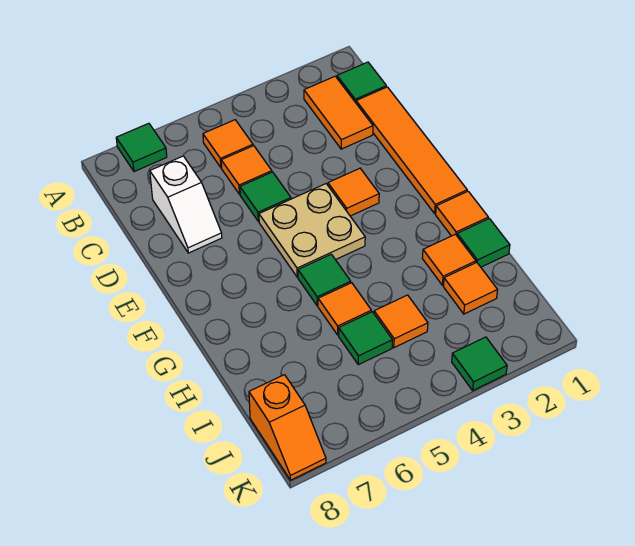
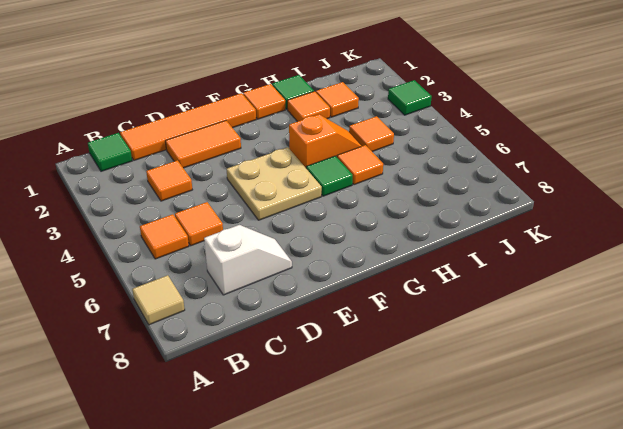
green 1x1 tile [116,123,167,172] -> tan 1x1 tile [132,275,185,325]
orange 1x2 tile [304,76,373,149] -> orange 1x2 tile moved to [165,121,241,168]
green 1x1 tile [240,172,291,221] -> none
orange 1x1 tile [328,168,379,216] -> orange 1x1 tile moved to [146,160,192,201]
green 1x1 tile [339,312,393,365] -> none
orange 1x2 slope [249,375,326,480] -> orange 1x2 slope moved to [289,115,362,168]

